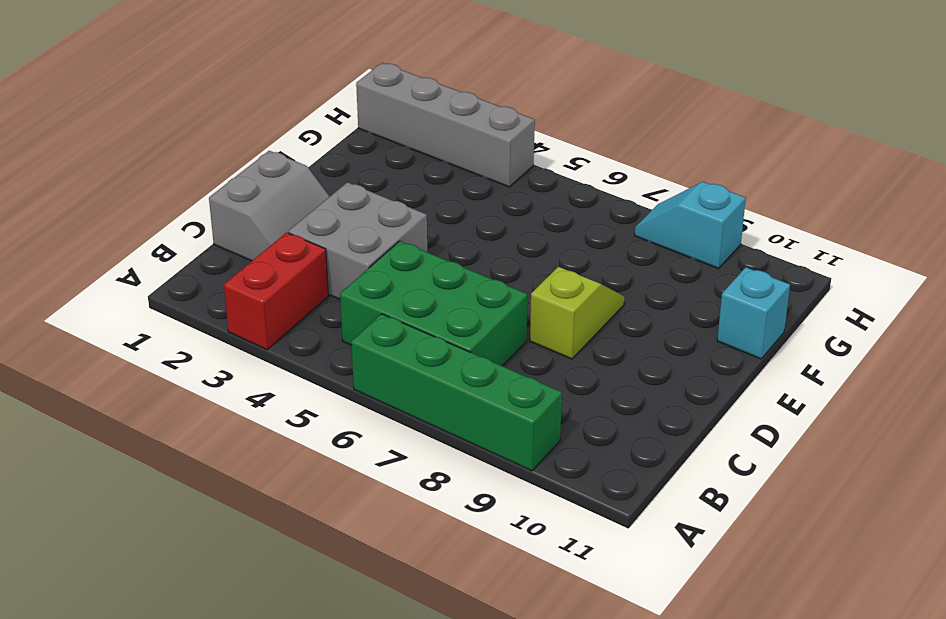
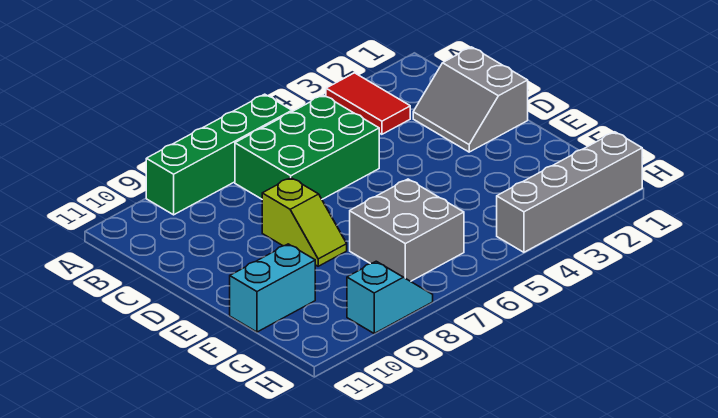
red 1x2 brick [224,232,328,350] -> red 1x2 tile [326,73,410,134]
grey 2x2 brick [288,182,427,299] -> grey 2x2 brick moved to [350,179,464,281]
cyan 1x1 brick [717,267,790,359] -> cyan 1x2 brick [230,244,315,332]

